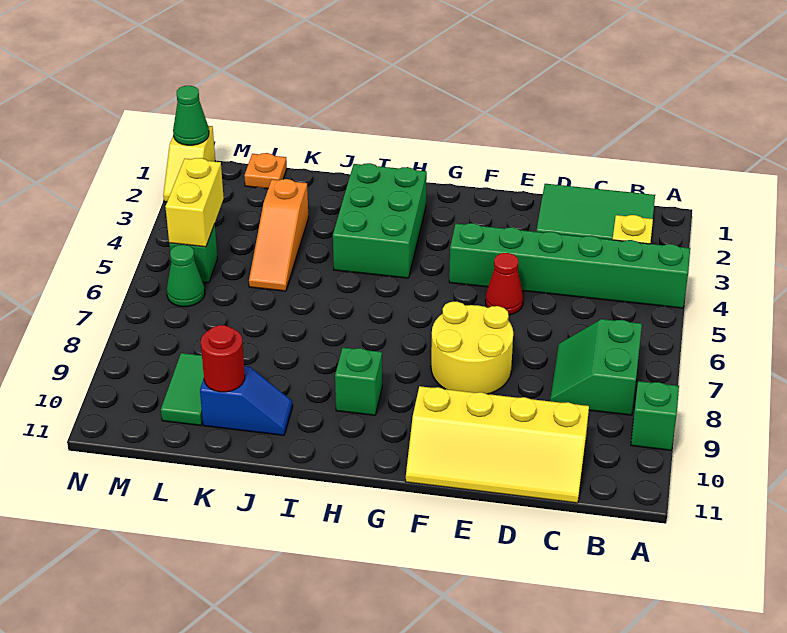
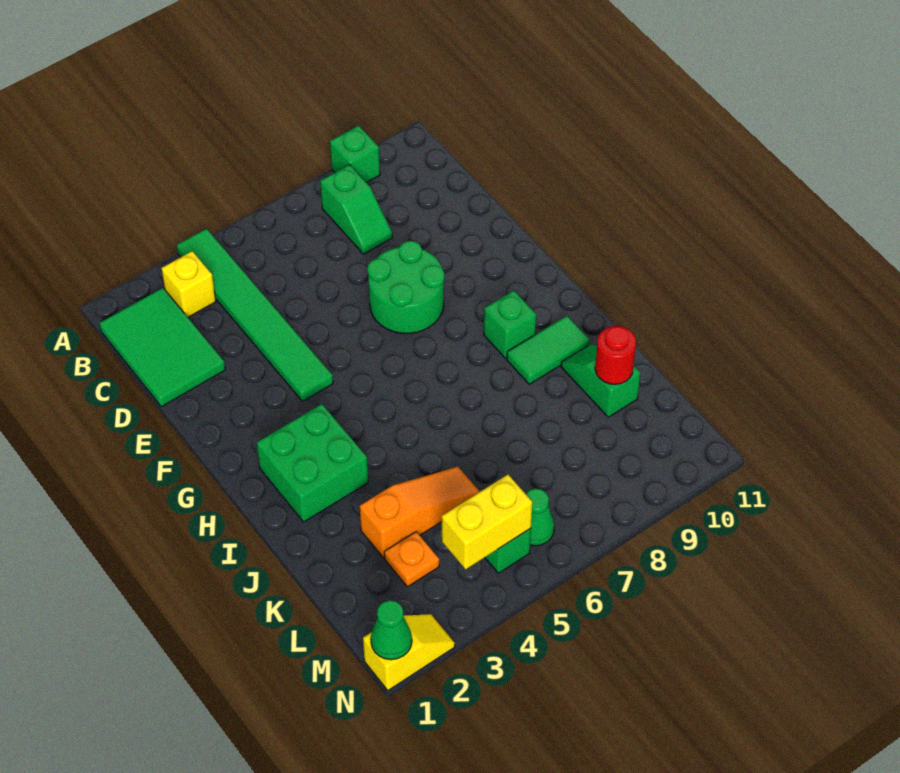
green 1x6 brick [449,223,690,308] -> green 1x6 tile [177,229,333,401]
green 2x2 slope [550,319,642,415] -> green 1x2 slope [320,165,392,254]
yellow 2x4 slope [406,386,589,503] -> none
red 1x1 cone [485,253,523,315] -> none
yellow 2x2 round brick [431,302,513,394] -> green 2x2 round brick [367,241,444,333]
green 2x3 brick [333,163,427,278] -> green 2x2 brick [257,404,368,522]
blue 1x2 slope [200,366,292,435] -> green 1x2 slope [561,344,640,417]
orange 1x1 plate [244,153,287,189] -> orange 1x1 plate moved to [384,532,439,587]
green 1x2 tile [161,353,204,426] -> green 1x2 tile moved to [507,316,590,384]

